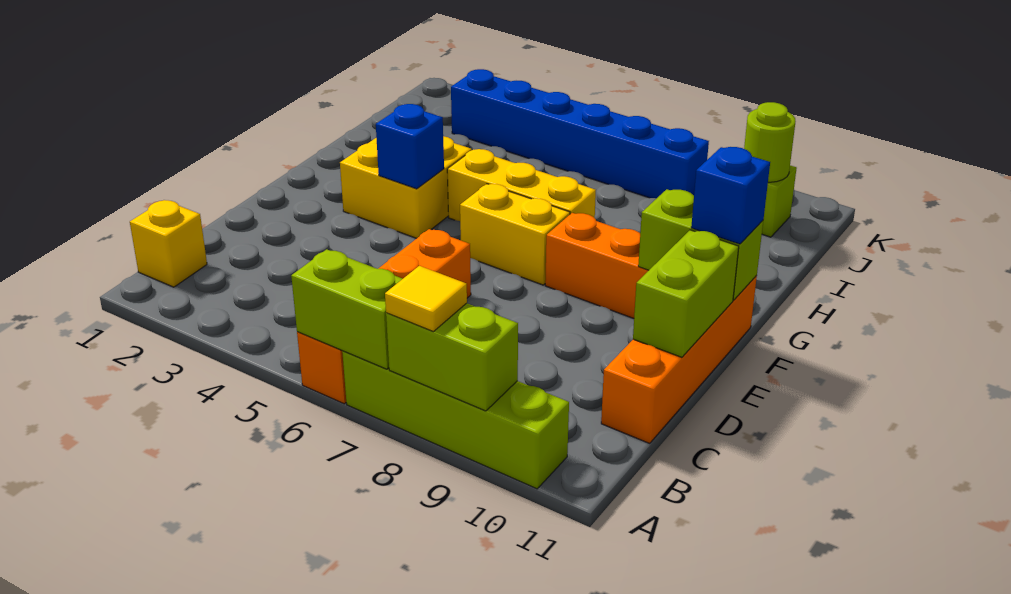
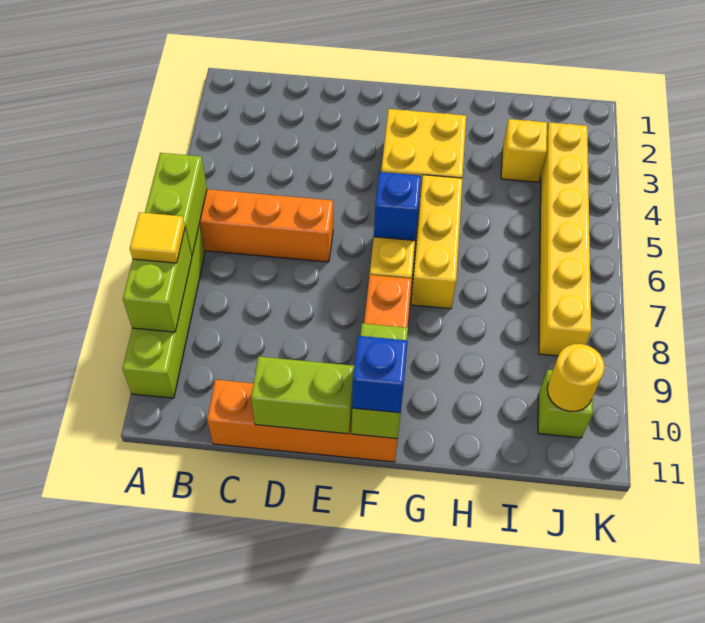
yellow 1x1 brick [130,200,207,287] -> yellow 1x1 brick moved to [501,119,547,182]
blue 1x1 brick [376,104,444,189] -> blue 1x1 brick moved to [374,172,421,240]
blue 1x6 brick [451,69,709,198] -> yellow 1x6 brick [539,122,591,356]
lime 1x1 round brick [744,102,796,182] -> yellow 1x1 round brick [547,344,605,412]

